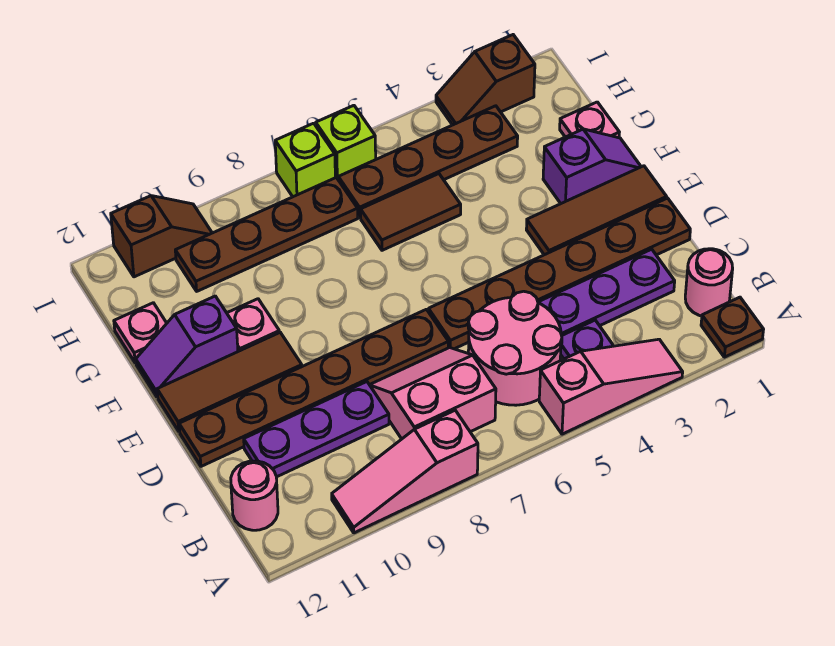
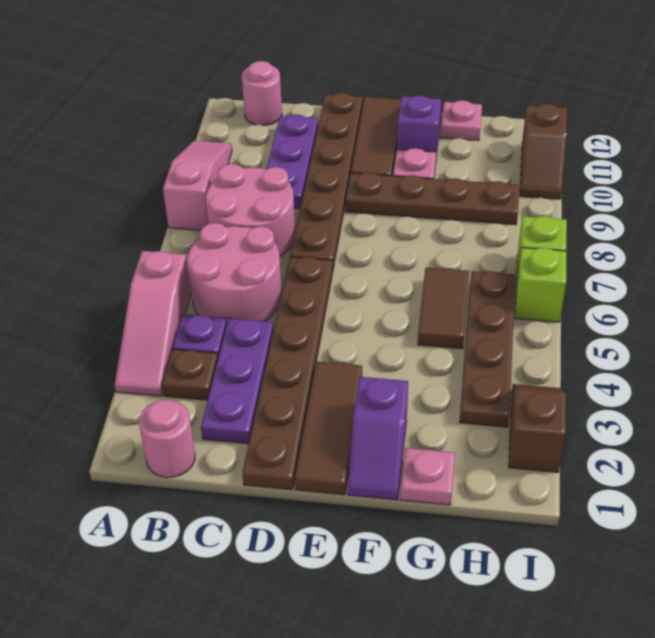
brown 1x1 plate [701,297,764,357] -> brown 1x1 plate moved to [162,349,218,400]
pink 2x2 slope [370,348,496,439] -> pink 2x2 round brick [206,164,295,257]
brown 1x4 plate [175,178,358,291] -> brown 1x4 plate turned to [346,172,519,225]

